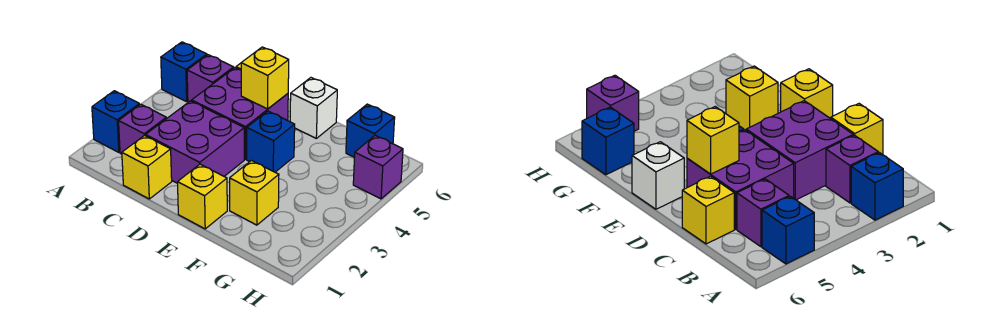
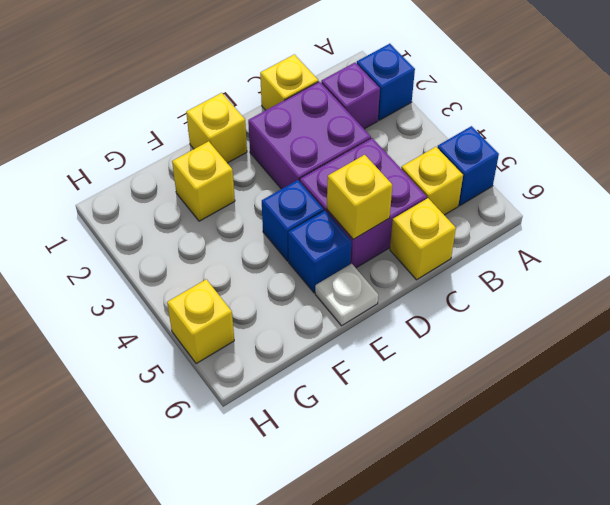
purple 1x1 brick [187,55,234,102] -> yellow 1x1 brick [401,147,463,215]
white 1x1 brick [290,78,337,138] -> white 1x1 plate [315,264,378,326]
blue 1x1 brick [346,104,395,157] -> blue 1x1 brick moved to [288,211,351,293]
purple 1x1 brick [353,135,403,199] -> yellow 1x1 brick [167,279,234,364]

